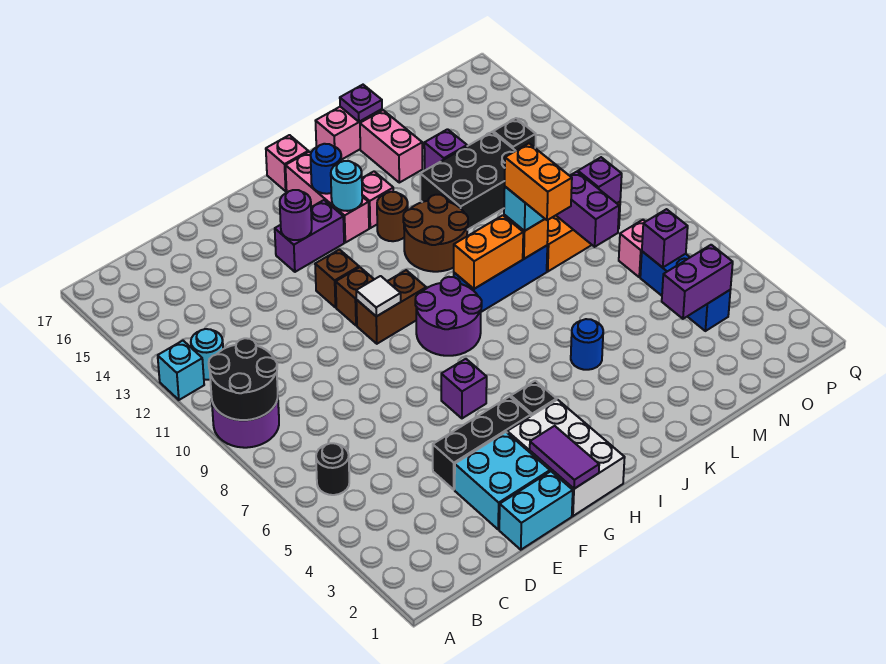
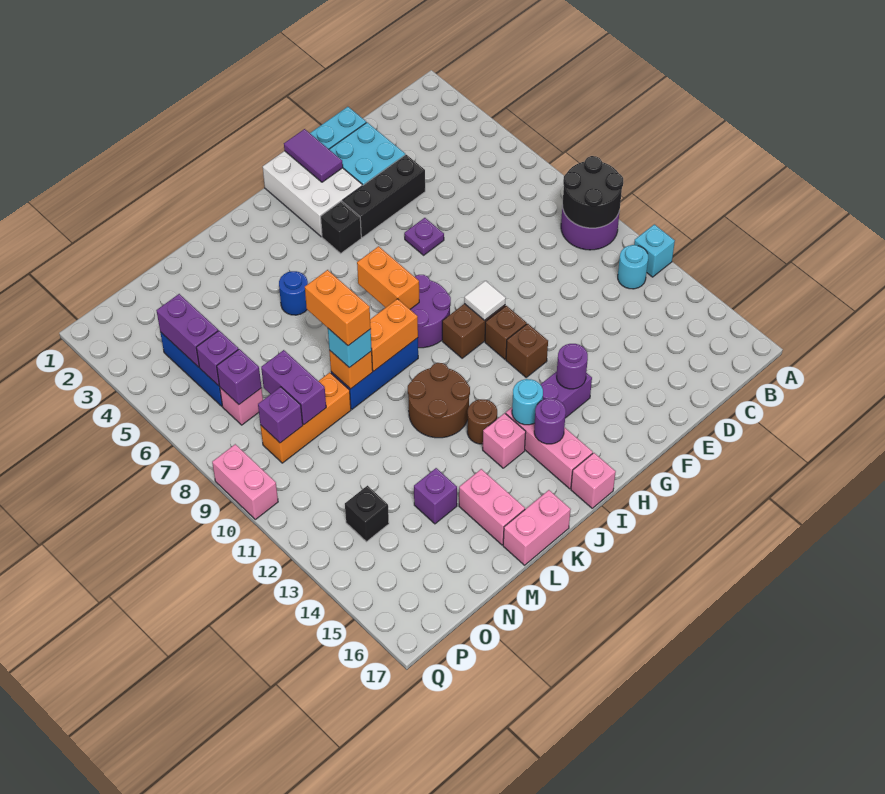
black 1x1 round brick [316,443,349,495] -> none
purple 1x1 brick [441,359,487,418] -> purple 1x1 brick moved to [217,349,261,404]
none -> orange 1x2 brick [357,246,419,309]
blue 1x1 round brick [311,144,341,194] -> purple 1x1 round brick [534,398,566,444]
black 2x3 brick [420,132,515,230] -> none
purple 1x1 plate [340,85,382,122] -> purple 1x1 plate moved to [404,218,444,255]
purple 1x2 brick [662,245,733,319] -> purple 1x2 brick turned to [156,294,218,367]
none -> pink 1x2 brick [212,444,278,519]

